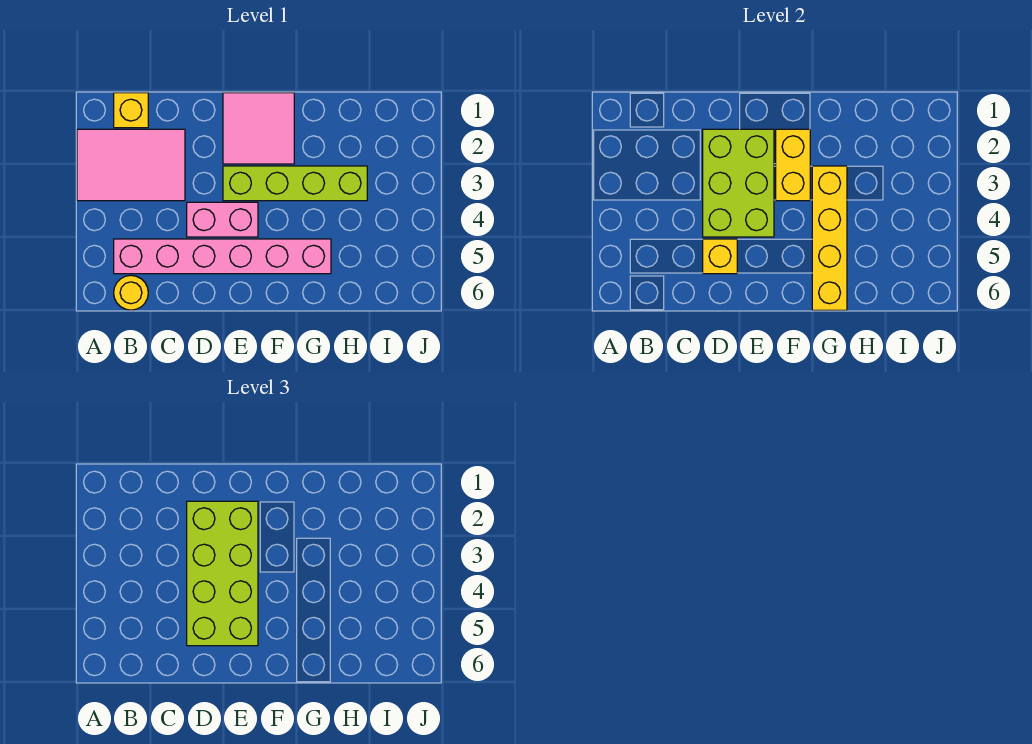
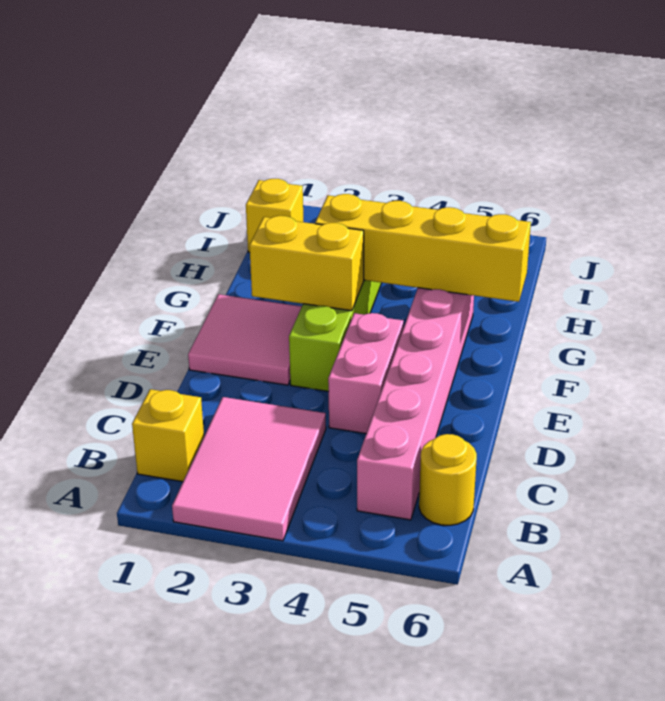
lime 2x3 brick [703,129,774,237] -> none
lime 2x4 brick [187,501,258,646] -> none
yellow 1x1 brick [703,239,737,274] -> yellow 1x1 brick moved to [246,179,303,252]

